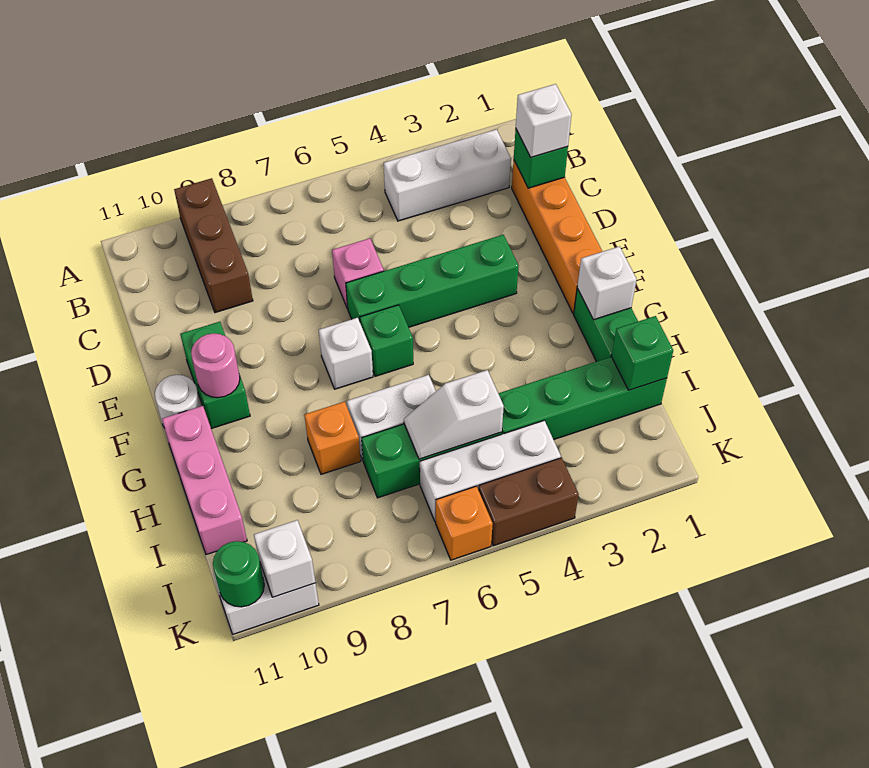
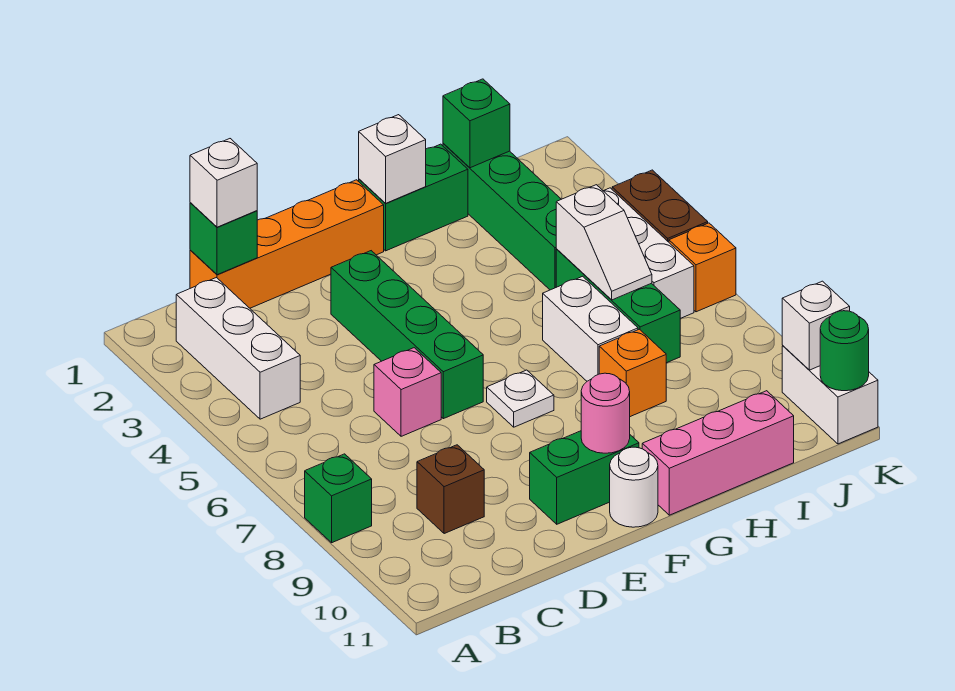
brown 1x3 brick [174,178,253,313] -> brown 1x1 brick [417,445,484,534]
green 1x1 brick [360,305,413,376] -> green 1x1 brick moved to [305,454,372,543]
white 1x1 brick [319,318,373,389] -> white 1x1 plate [487,370,554,427]

